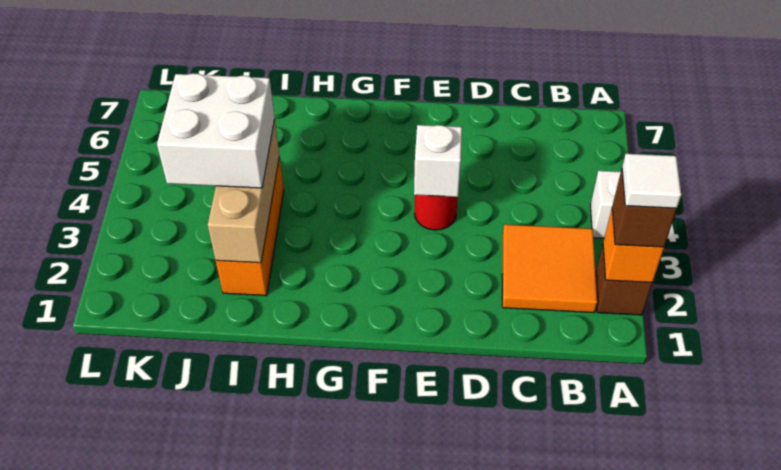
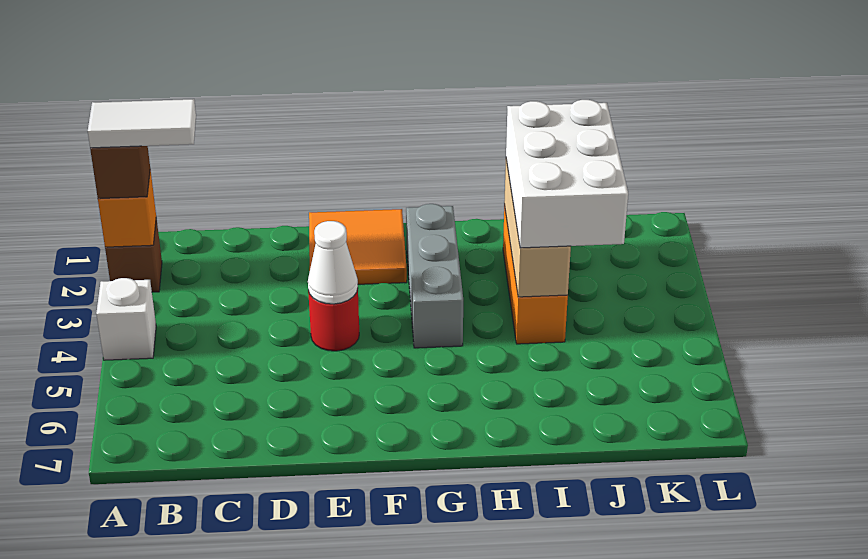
white 1x1 tile [622,154,681,208] -> white 1x2 tile [88,99,196,148]
orange 2x2 tile [502,224,597,312] -> orange 2x2 tile moved to [309,209,407,284]
white 1x1 brick [414,125,462,197] -> white 1x1 cone [308,221,358,304]
none -> grey 1x3 brick [406,204,463,348]
white 2x2 brick [157,73,275,188] -> white 2x3 brick [506,100,628,248]

